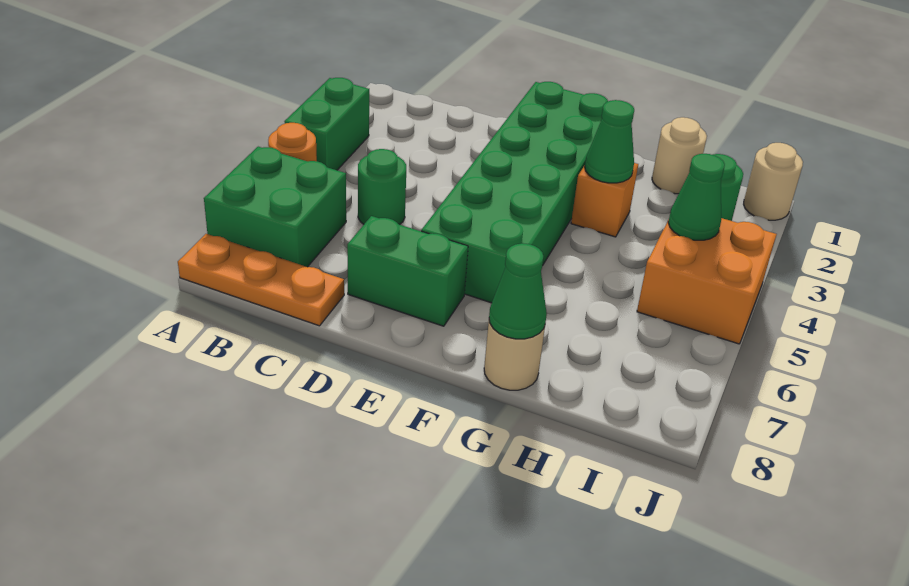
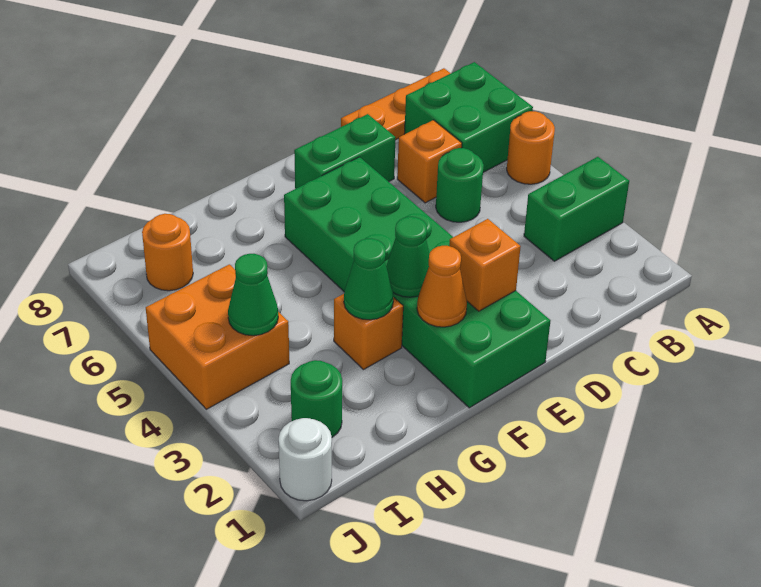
green 1x2 brick [284,78,369,170] -> green 1x2 brick turned to [524,157,629,261]
none -> orange 1x1 brick [397,120,462,203]
none -> orange 1x1 brick [449,219,521,311]
none -> orange 1x1 cone [417,246,467,327]
tan 1x1 round brick [484,321,545,390] -> none
green 1x1 cone [489,243,547,339] -> green 1x1 cone moved to [386,217,430,297]
tan 1x1 round brick [652,117,707,194] -> none
none -> orange 1x1 round brick [142,214,193,291]
tan 1x1 round brick [744,143,803,220] -> white 1x1 round brick [279,418,332,501]

